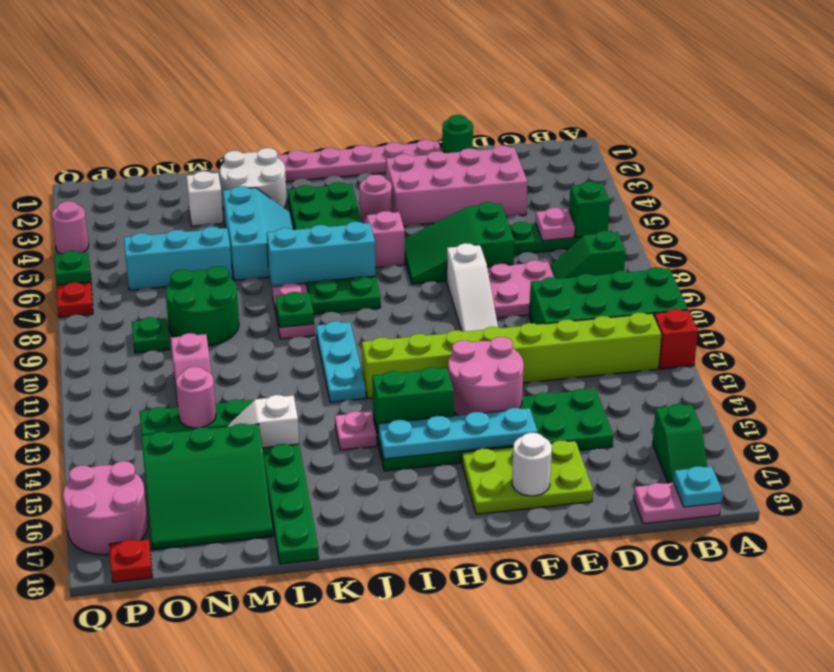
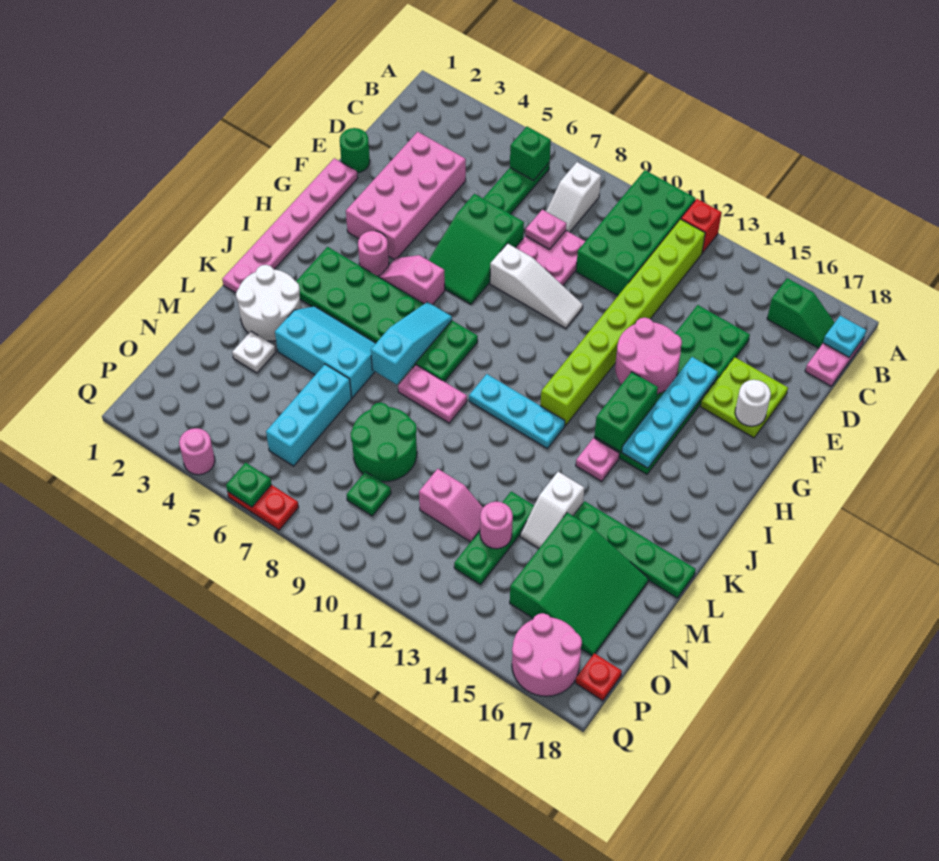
green 1x2 slope [550,231,626,279] -> white 1x2 slope [546,162,601,232]
pink 1x1 plate [535,208,575,241] -> pink 1x1 plate moved to [525,210,566,249]
lime 2x3 plate [462,440,593,514] -> lime 2x2 plate [701,357,788,438]
cyan 1x3 brick [267,222,375,286] -> cyan 1x3 slope [371,302,452,384]
green 1x1 plate [275,292,314,327] -> none
white 1x1 brick [186,171,223,226] -> white 1x1 plate [232,331,276,373]

